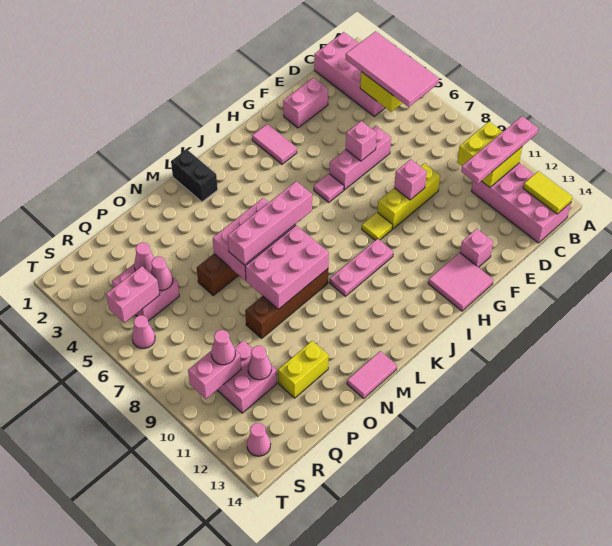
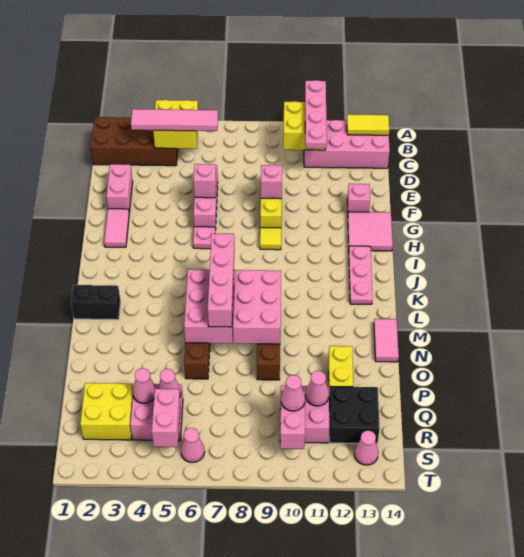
pink 2x4 brick [314,32,385,116] -> brown 2x4 brick [91,117,178,166]
pink 2x4 tile [346,31,439,107] -> pink 1x4 tile [131,109,218,131]
pink 1x2 tile [252,124,297,164] -> pink 1x2 tile turned to [104,209,129,247]
pink 1x1 tile [314,174,344,202] -> pink 1x1 plate [193,227,215,249]
pink 1x3 plate [330,239,393,296] -> pink 1x3 plate moved to [349,246,373,304]
none -> yellow 2x2 brick [80,383,133,440]
none -> black 2x2 brick [329,387,380,444]

